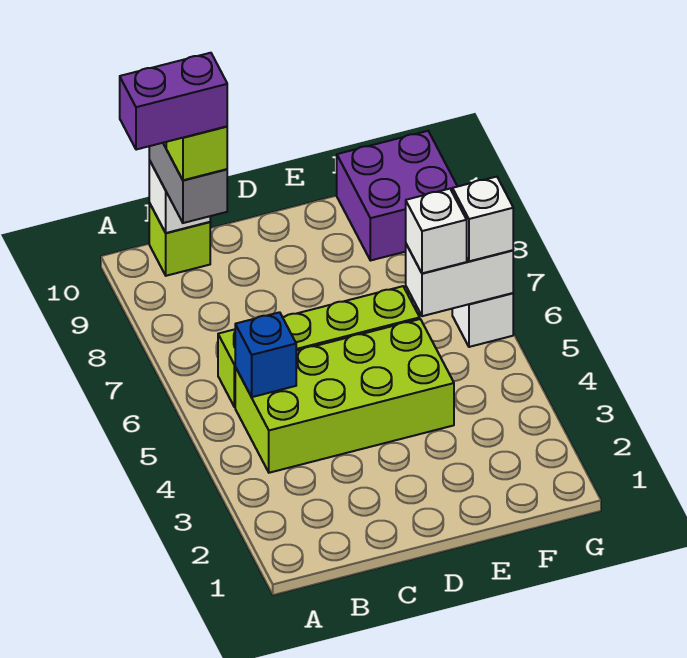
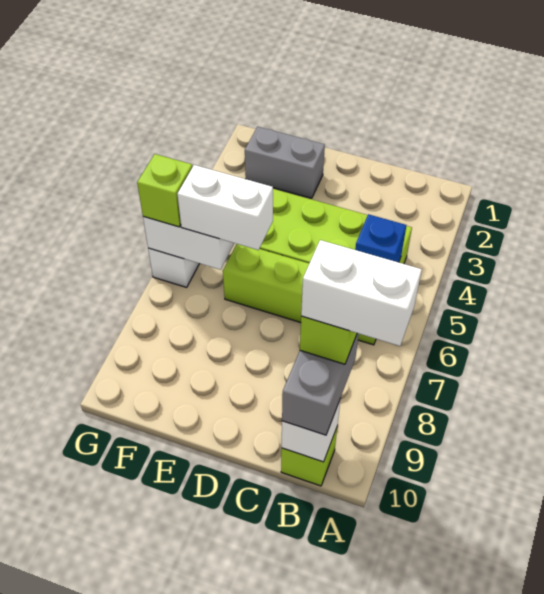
purple 1x2 brick [120,53,227,150] -> white 1x2 brick [301,240,422,346]
none -> grey 1x2 brick [245,127,325,198]
white 1x1 brick [406,189,467,273] -> white 1x2 brick [177,165,273,250]
purple 2x2 brick [337,131,458,261] -> none
white 1x1 brick [452,177,513,261] -> lime 1x1 brick [137,154,192,227]

